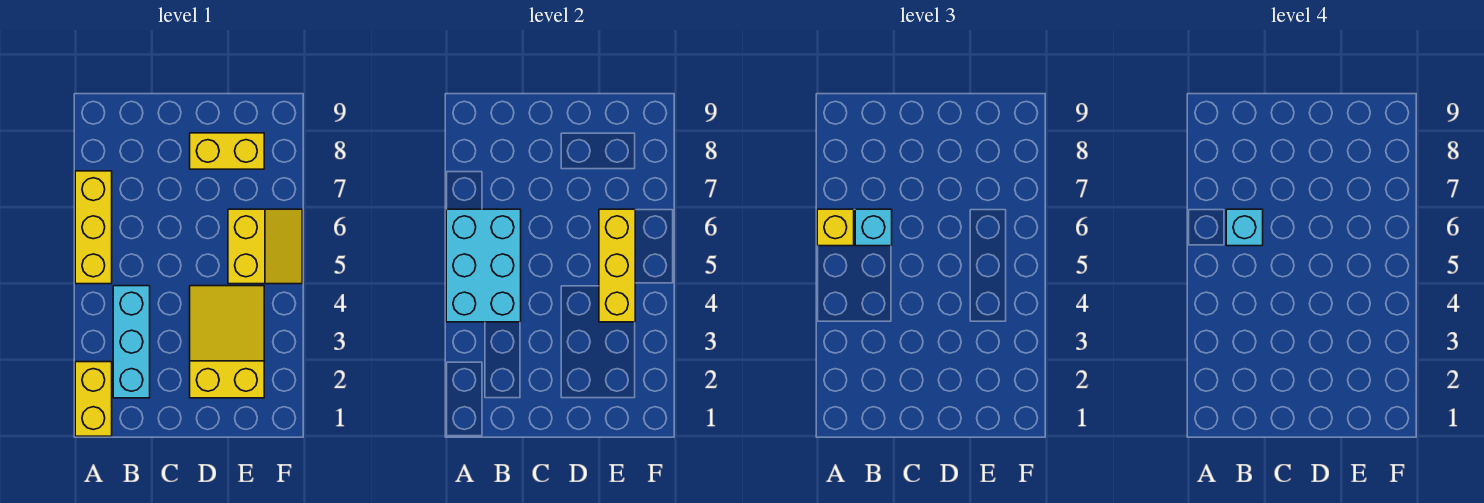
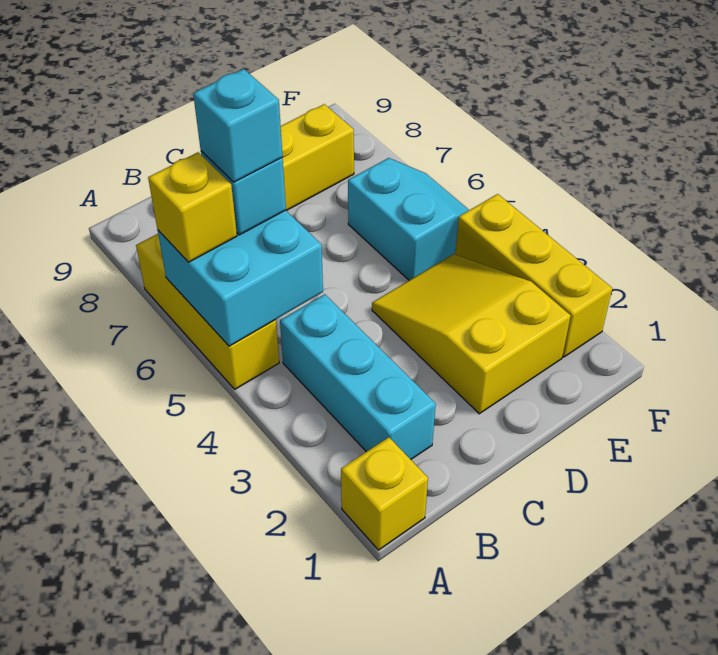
yellow 1x2 brick [75,362,112,436] -> yellow 1x1 brick [341,437,428,550]
cyan 2x3 brick [446,209,521,322] -> cyan 2x2 brick [158,210,323,346]
yellow 1x3 brick [599,209,635,322] -> yellow 1x3 brick moved to [455,194,612,357]
yellow 2x2 slope [228,209,302,284] -> cyan 2x2 slope [348,158,469,280]

